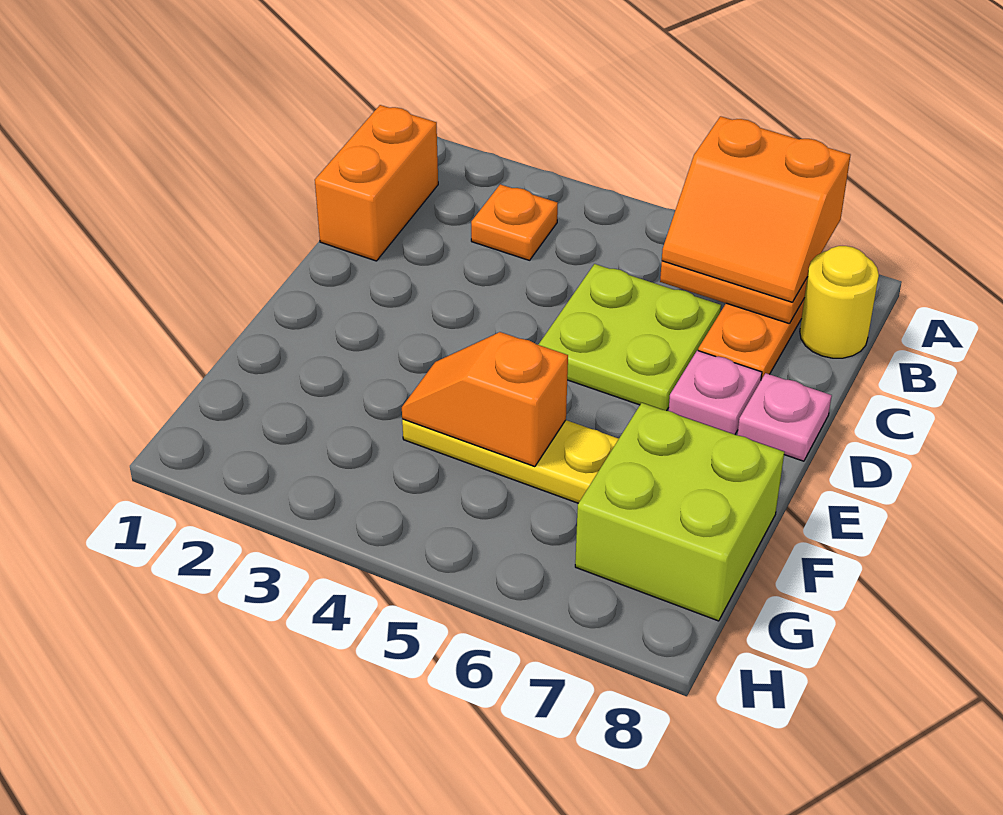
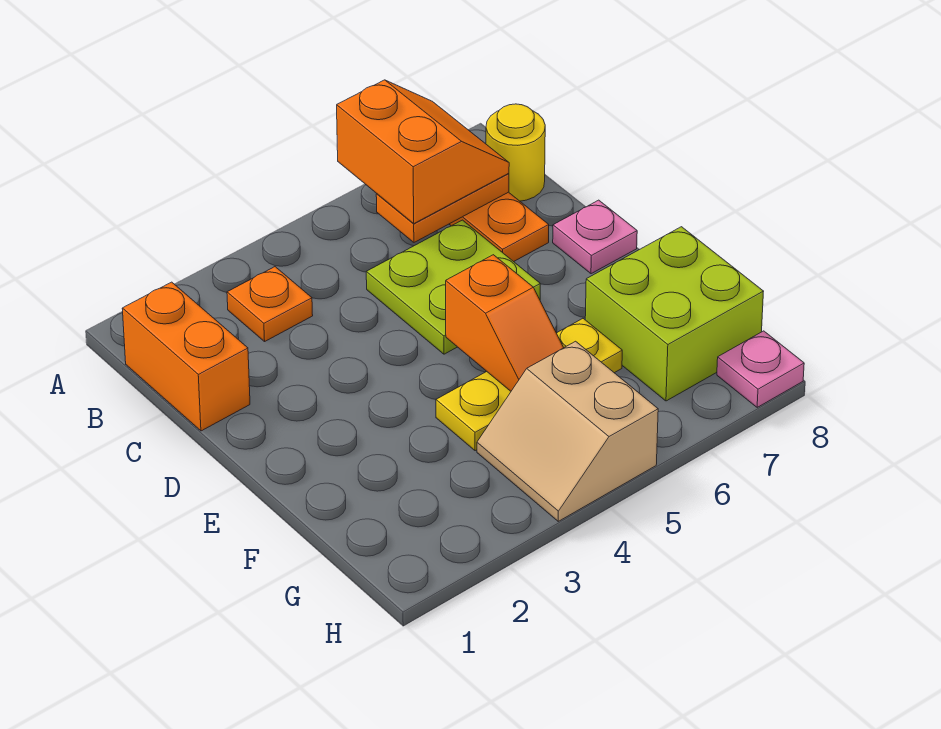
orange 2x2 slope [662,116,851,302] -> orange 2x2 slope turned to [337,80,509,223]
pink 1x1 plate [669,350,762,435] -> pink 1x1 plate moved to [717,331,804,407]
orange 1x2 slope [402,332,568,467] -> orange 1x2 slope turned to [446,255,564,391]
none -> tan 2x2 slope [477,341,658,521]

